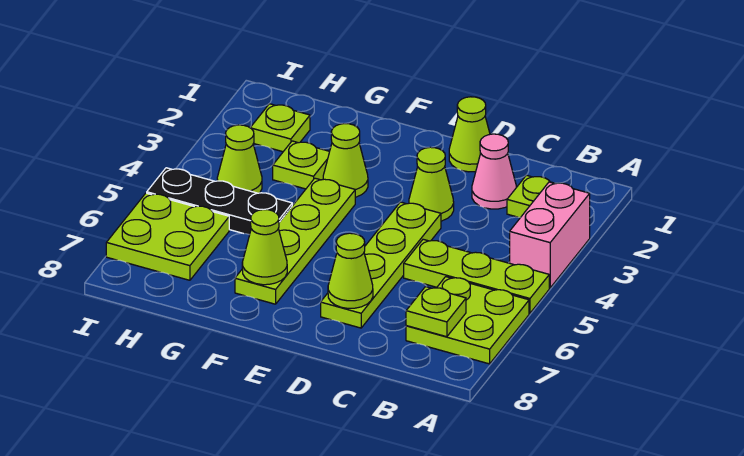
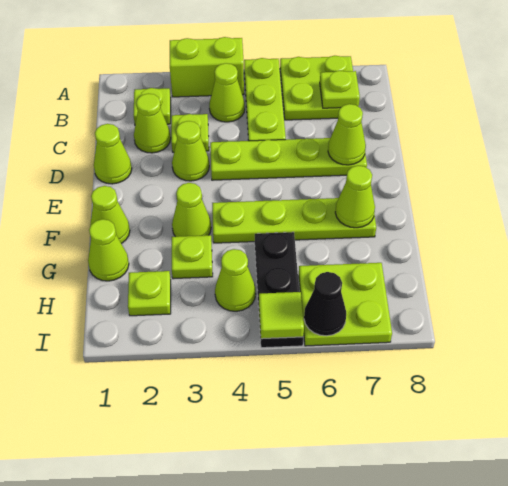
pink 1x2 brick [510,182,590,288] -> lime 1x2 brick [170,37,244,97]
none -> lime 1x1 cone [209,63,245,122]
pink 1x1 cone [472,134,516,209] -> lime 1x1 cone [134,93,171,153]
none -> lime 1x1 plate [171,114,209,152]
none -> lime 1x1 cone [90,186,130,244]
none -> lime 1x1 cone [88,219,129,281]
none -> lime 1x1 tile [259,292,304,339]
none -> black 1x1 cone [304,272,346,336]

